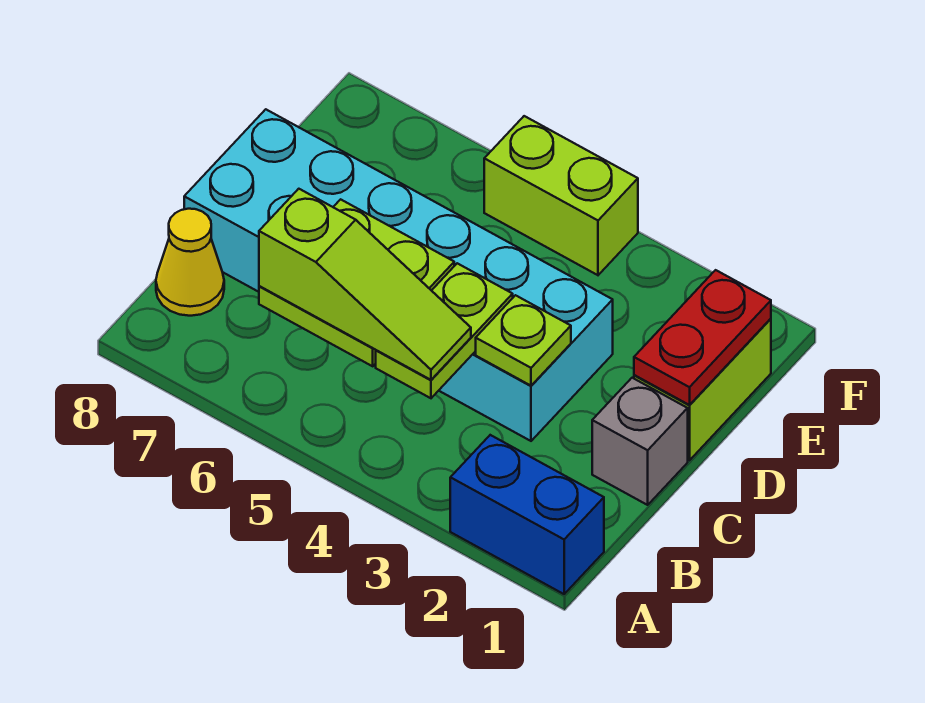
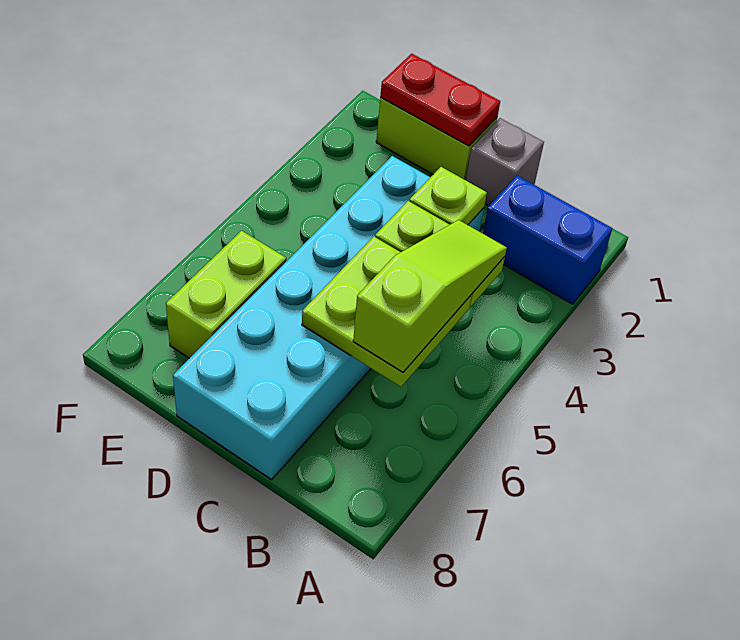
blue 1x2 brick [450,435,604,594] -> blue 1x2 brick turned to [483,176,612,304]
yellow 1x1 cone [156,209,224,316] -> none
lime 1x2 brick [484,116,638,275] -> lime 1x2 brick moved to [166,231,286,358]

